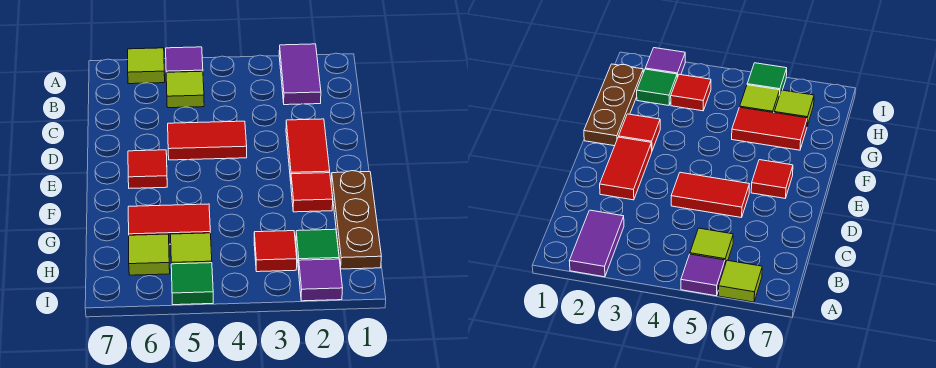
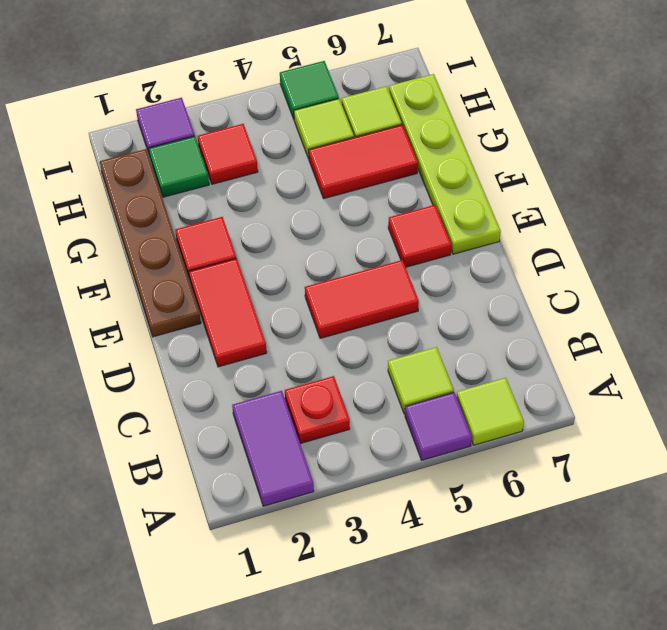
none -> red 1x1 plate [285,376,350,444]
none -> lime 1x4 plate [389,74,501,254]
brown 1x3 plate [331,171,381,269] -> brown 1x4 plate [100,149,201,337]

